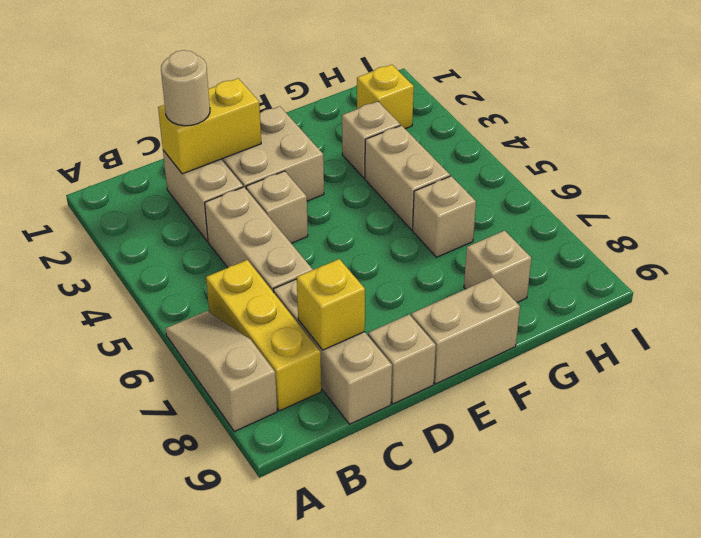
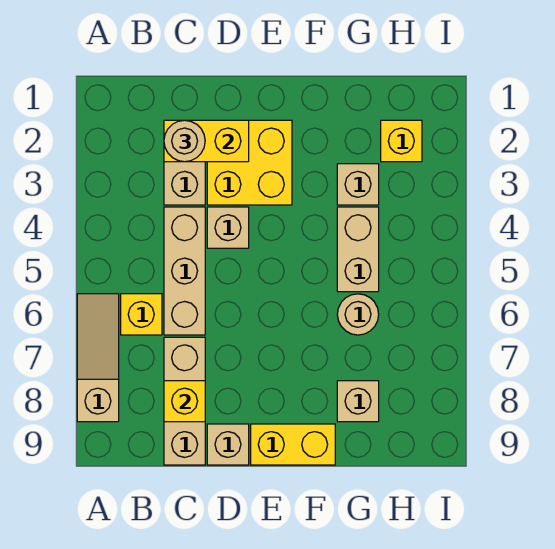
yellow 1x3 brick [206,260,321,411] -> yellow 1x1 brick [121,294,162,335]
tan 2x2 brick [221,106,324,201] -> yellow 2x2 brick [207,120,292,205]
tan 1x2 brick [411,277,520,384] -> yellow 1x2 brick [251,424,335,465]
tan 1x1 brick [413,176,476,257] -> tan 1x1 round brick [337,294,379,335]

